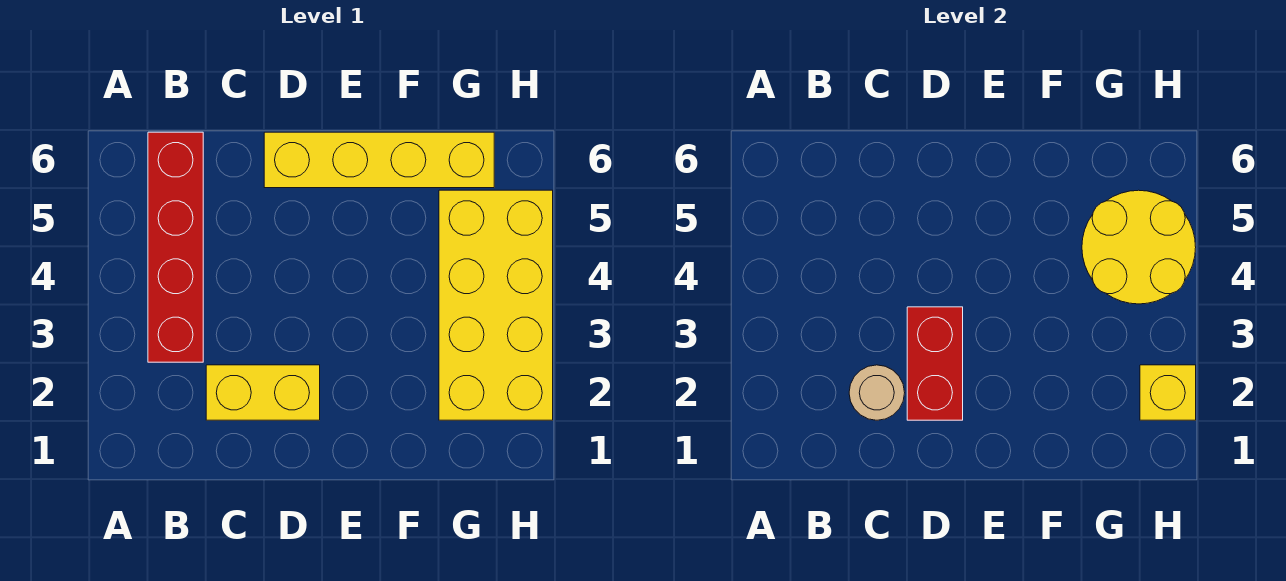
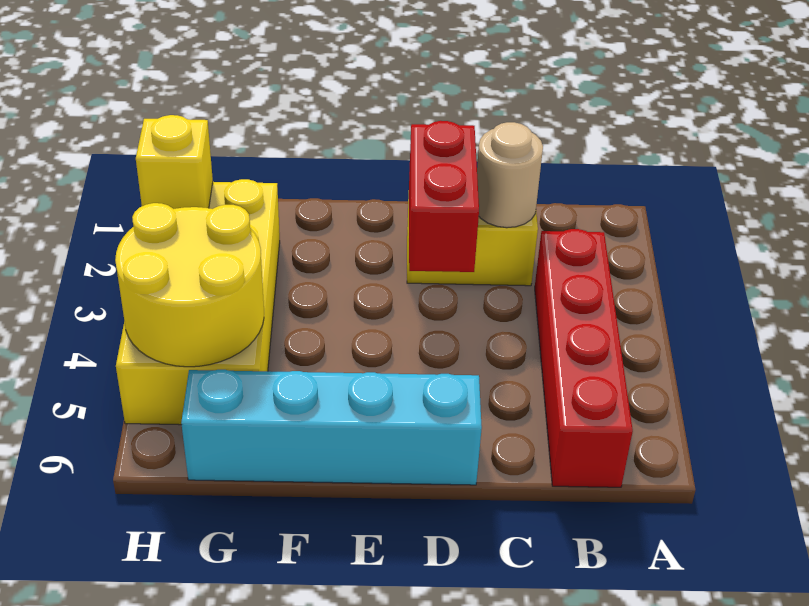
yellow 1x4 brick [264,132,494,188] -> cyan 1x4 brick [181,370,482,485]

